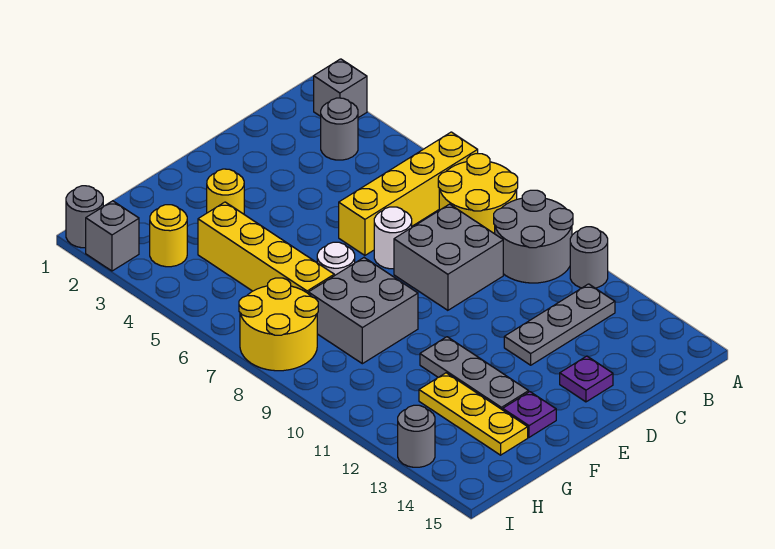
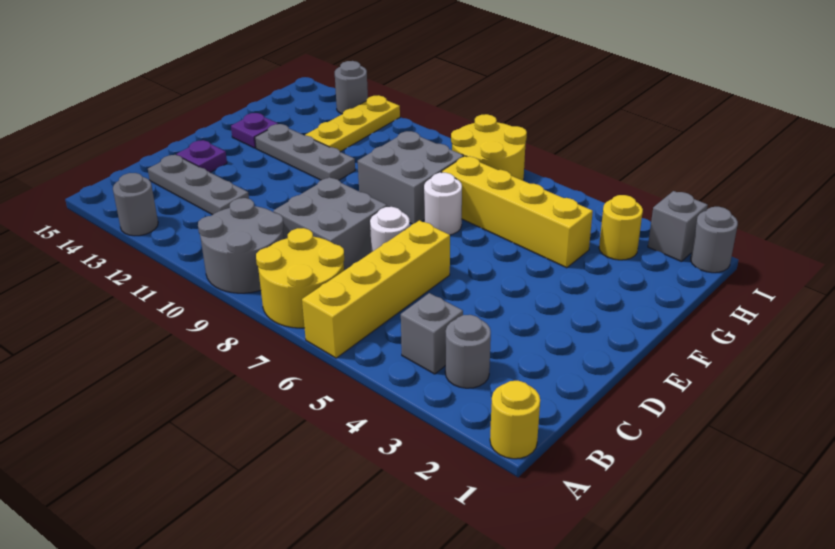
grey 1x1 brick [314,59,367,118] -> grey 1x1 brick moved to [401,293,463,374]
grey 1x1 round brick [570,227,608,288] -> grey 1x1 round brick moved to [113,173,158,236]
grey 1x3 plate [504,284,615,365] -> grey 1x3 plate turned to [148,155,249,215]
yellow 1x1 round brick [207,169,244,214] -> yellow 1x1 round brick moved to [490,381,540,459]
yellow 1x3 plate [419,373,528,455] -> yellow 1x3 plate turned to [305,95,400,152]

